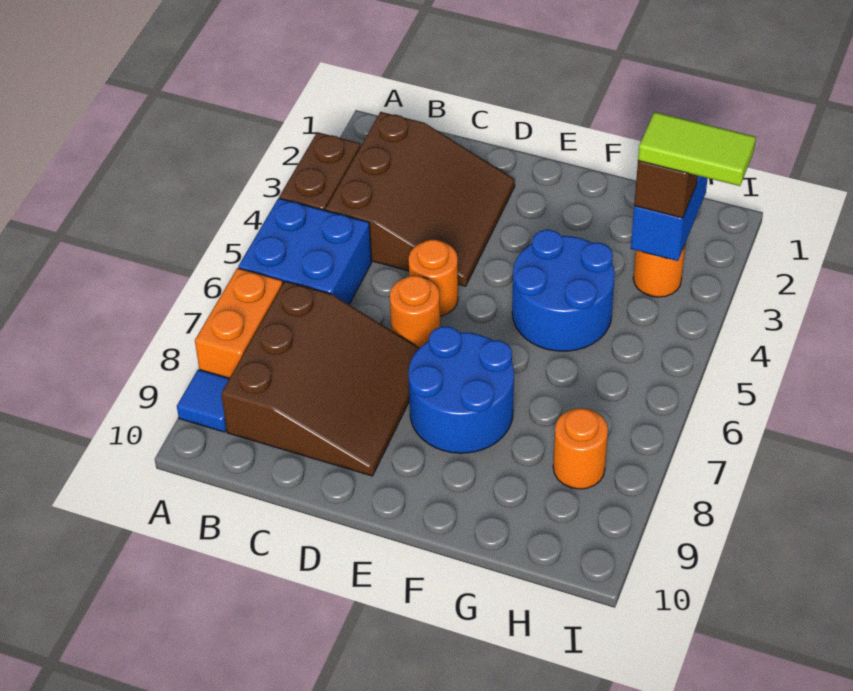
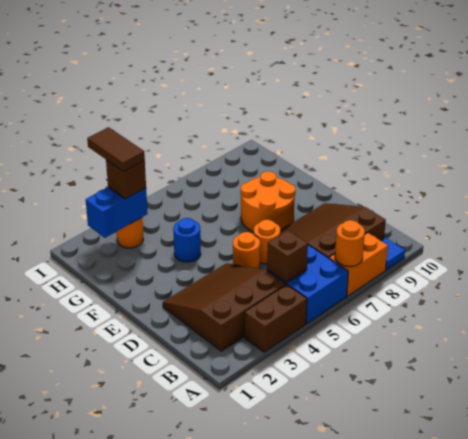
none -> brown 1x1 brick [267,230,308,283]
blue 2x2 round brick [409,326,514,453] -> orange 2x2 round brick [241,171,295,232]
blue 2x2 round brick [512,230,615,351] -> blue 1x1 round brick [173,218,201,262]
lime 1x2 tile [638,112,756,186] -> brown 1x2 tile [87,127,145,171]
orange 1x1 round brick [553,408,608,489] -> orange 1x1 round brick moved to [335,220,365,266]

